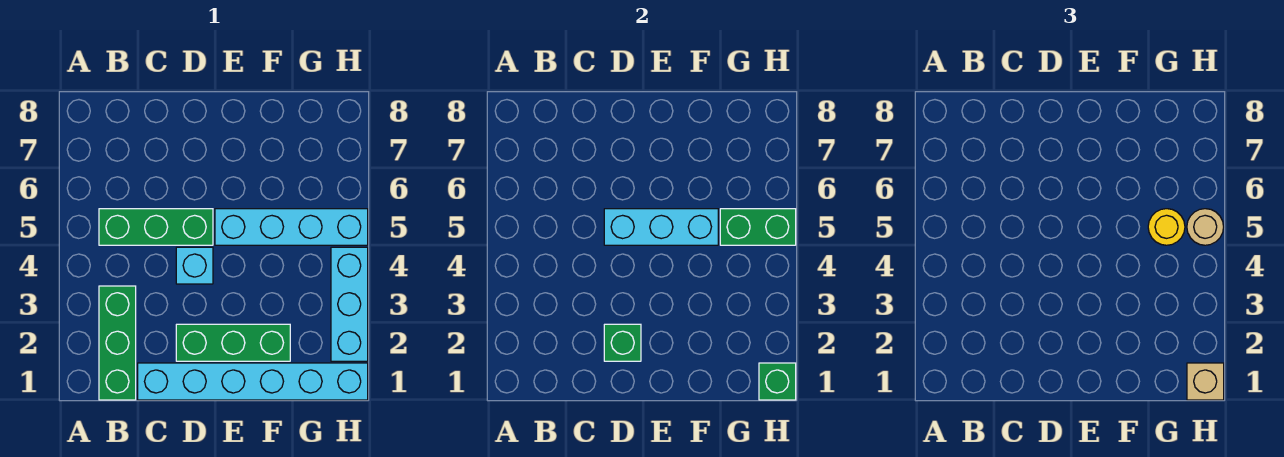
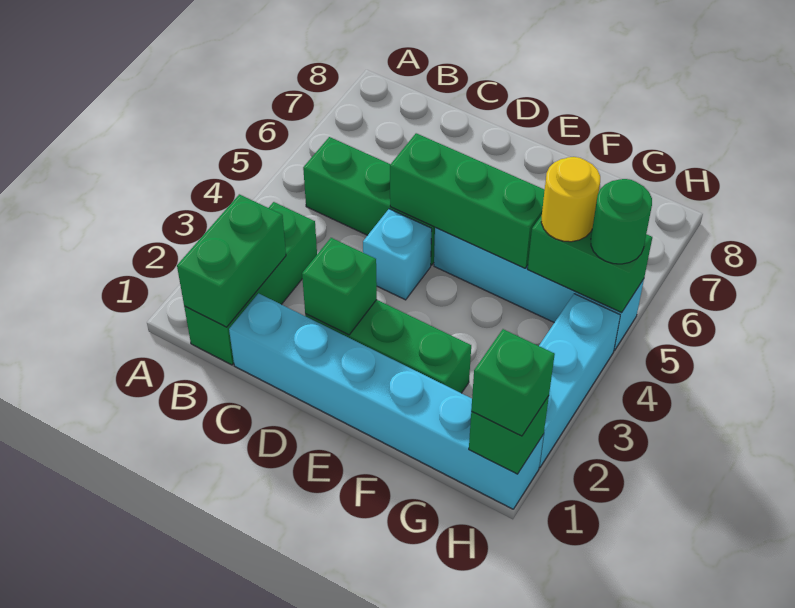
none -> green 1x2 brick [177,194,286,327]
cyan 1x3 brick [604,209,718,245] -> green 1x3 brick [390,133,545,268]
tan 1x1 brick [1187,363,1224,400] -> green 1x1 brick [471,329,555,436]
tan 1x1 round brick [1187,209,1224,245] -> green 1x1 round brick [591,179,652,264]

